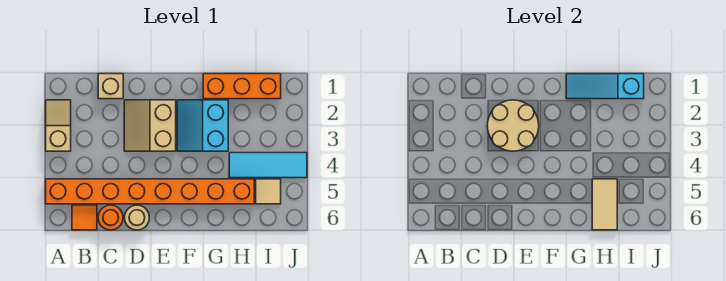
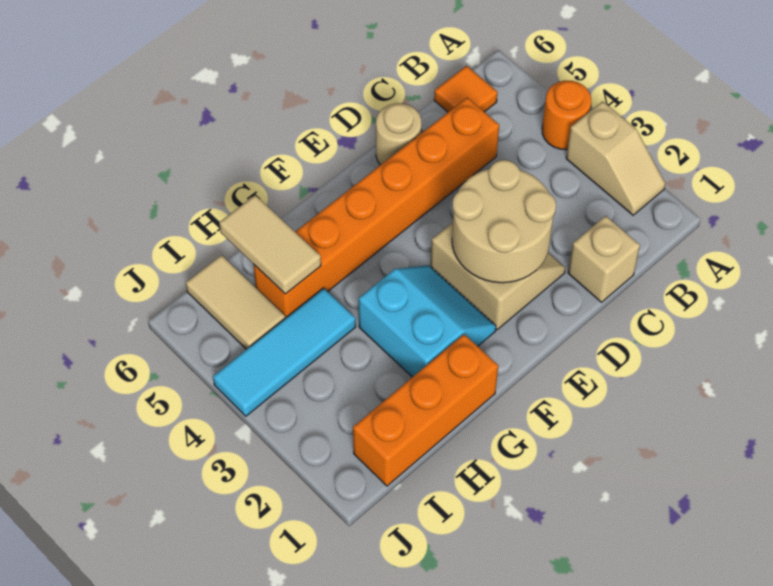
orange 1x8 brick [46,179,254,204] -> orange 1x6 brick [254,98,499,318]
orange 1x1 round brick [98,205,123,230] -> orange 1x1 round brick moved to [542,81,591,150]
cyan 1x3 slope [566,74,644,99] -> none
tan 1x1 tile [256,179,281,204] -> tan 1x2 tile [186,255,285,349]

